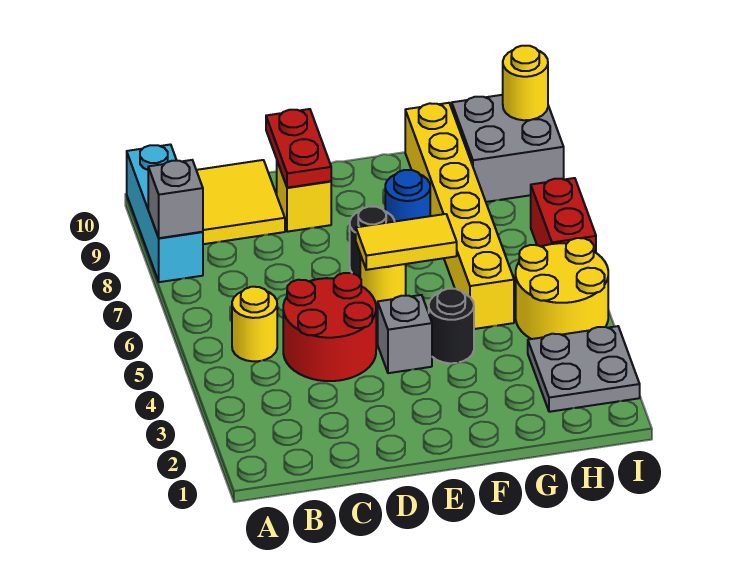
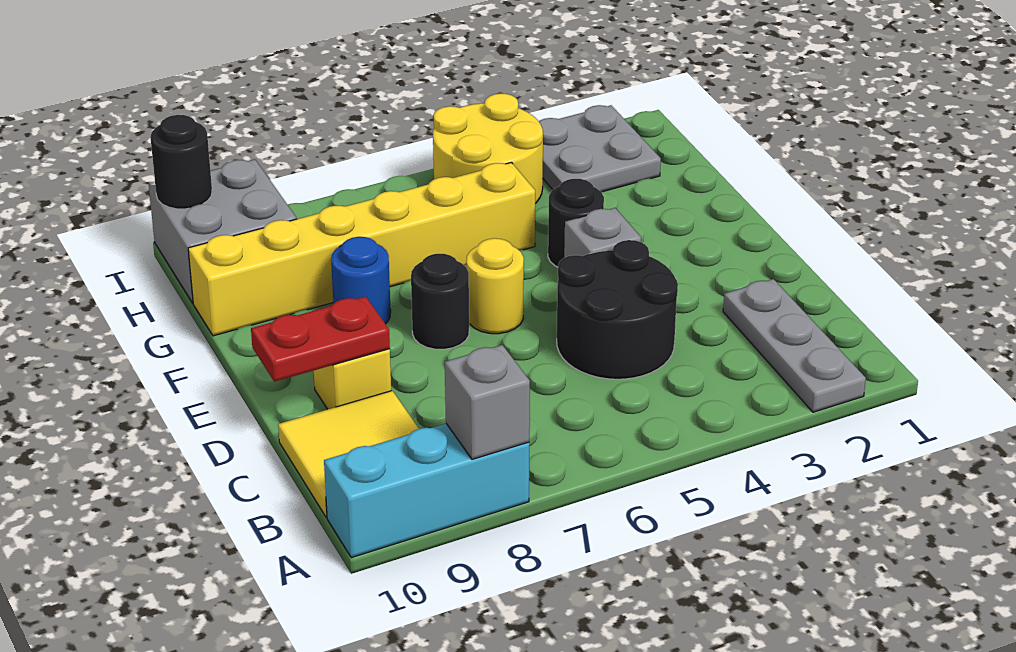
none -> grey 1x3 plate [723,279,866,412]
yellow 1x1 round brick [232,287,277,361] -> none
red 2x2 round brick [283,273,376,381] -> black 2x2 round brick [557,240,678,379]
yellow 1x2 tile [356,214,457,270] -> none
red 1x2 brick [531,178,596,253] -> none
yellow 1x1 round brick [503,46,548,120] -> black 1x1 round brick [150,115,212,209]

